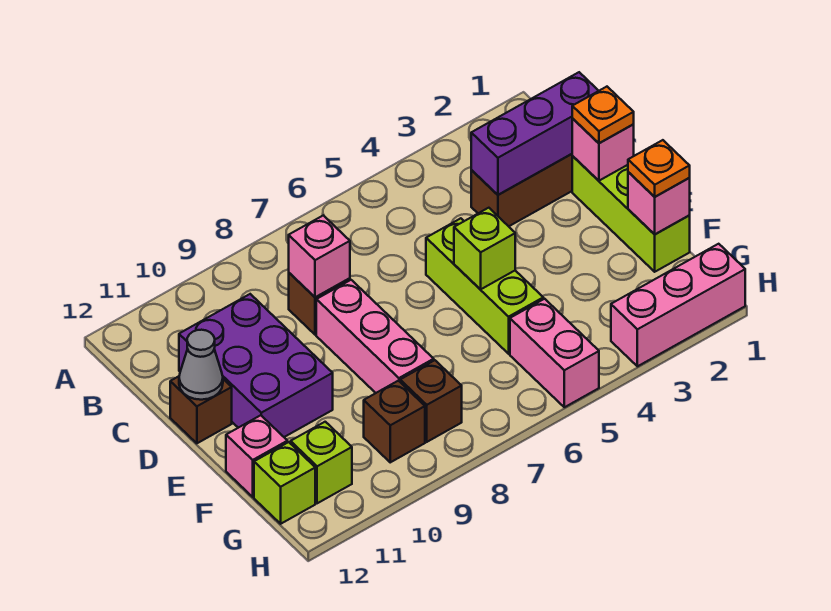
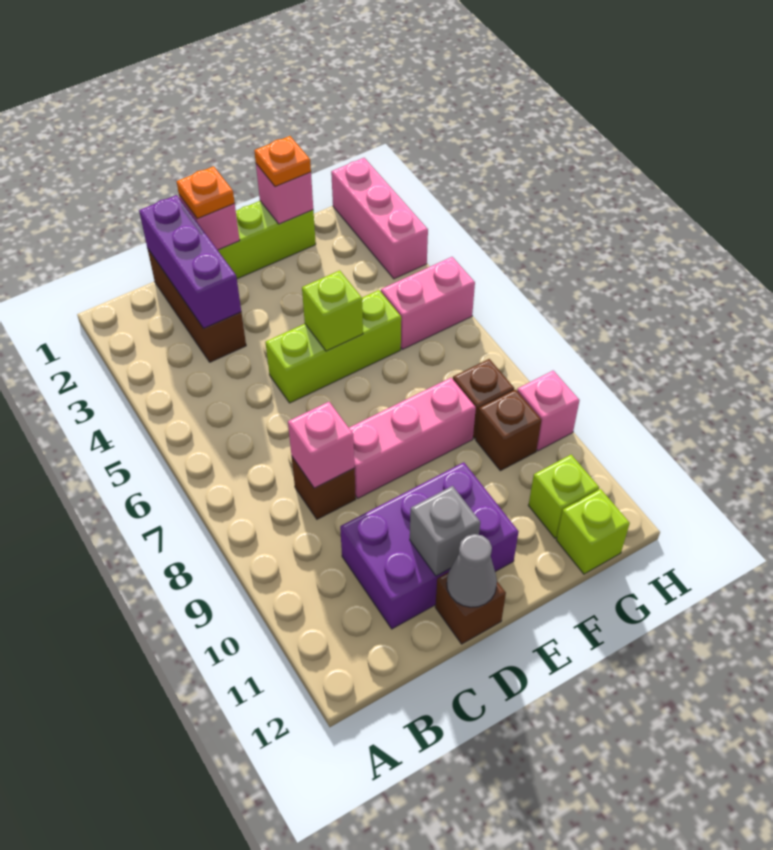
none -> grey 1x1 brick [410,486,480,576]
pink 1x1 brick [226,415,287,497] -> pink 1x1 brick moved to [517,371,580,451]

